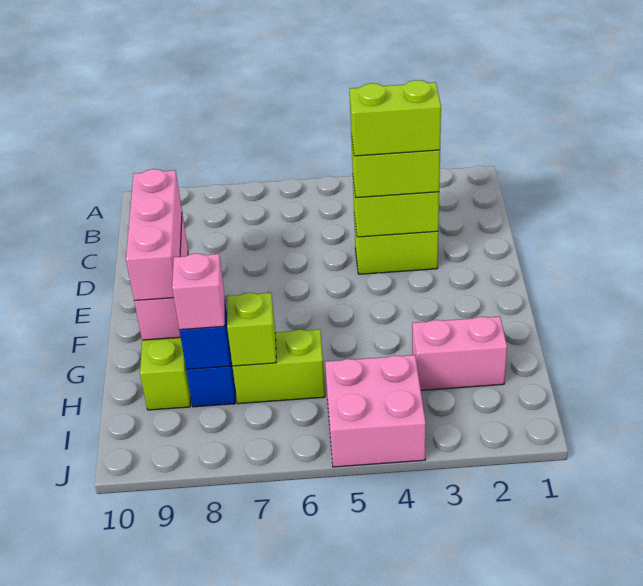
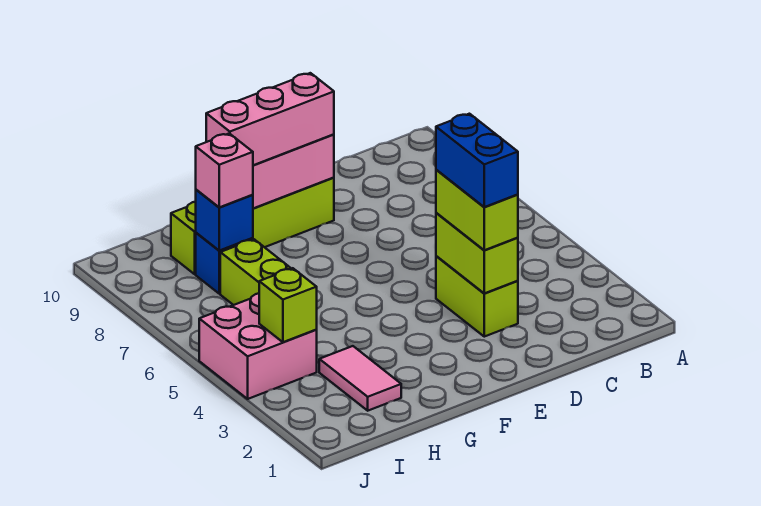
lime 1x2 brick [350,80,441,156] -> blue 1x2 brick [436,114,518,207]
pink 1x2 brick [412,316,507,390] -> pink 1x2 tile [319,346,401,411]
lime 1x1 brick [227,293,276,366] -> lime 1x1 brick moved to [259,268,317,342]

